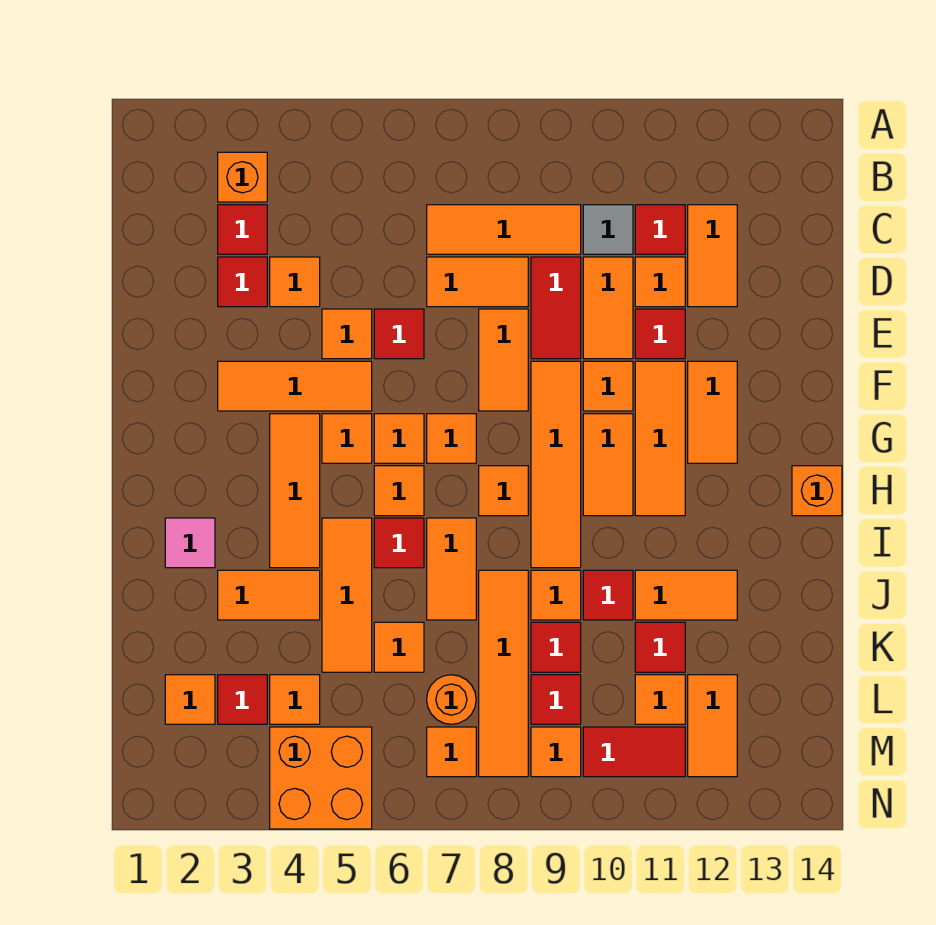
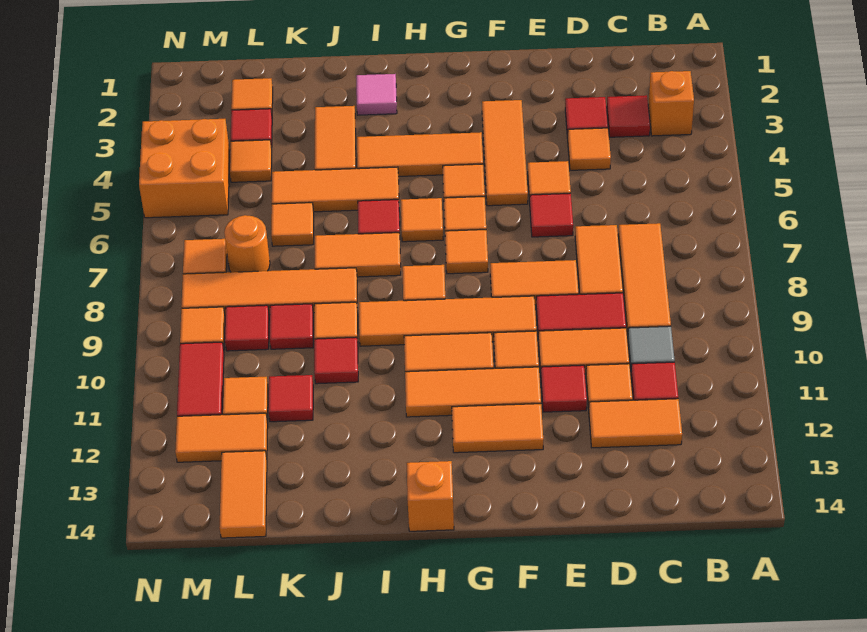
orange 1x2 tile [635,570,737,620] -> orange 1x2 tile moved to [219,451,267,538]

